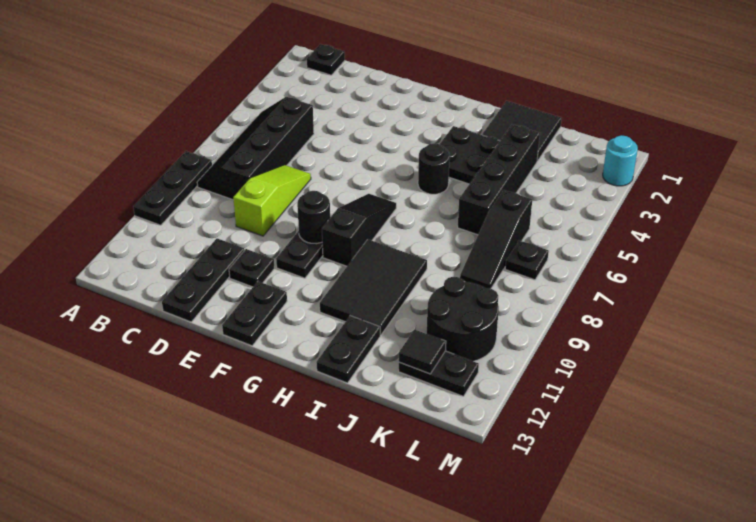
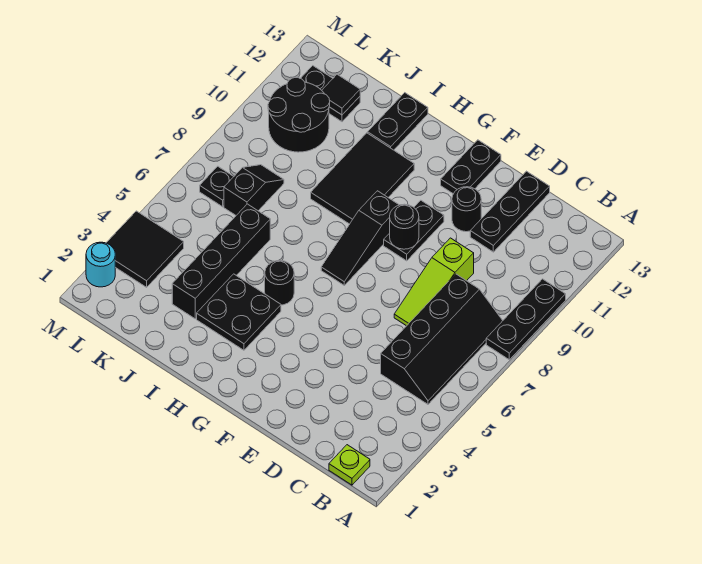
black 1x1 plate [307,44,345,75] -> lime 1x1 plate [329,445,370,485]
black 1x1 plate [229,249,274,287] -> black 1x1 round brick [452,187,481,232]
black 2x2 tile [482,101,562,161] -> black 2x2 tile moved to [106,211,184,287]
black 1x3 slope [460,190,532,289] -> black 1x2 slope [224,165,284,215]

